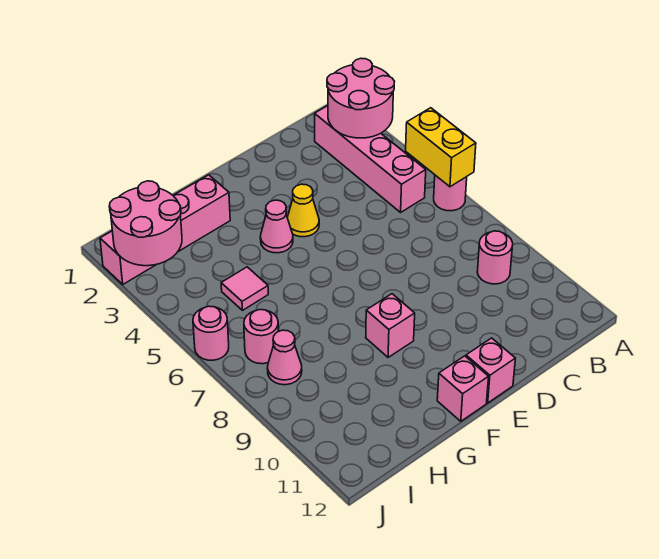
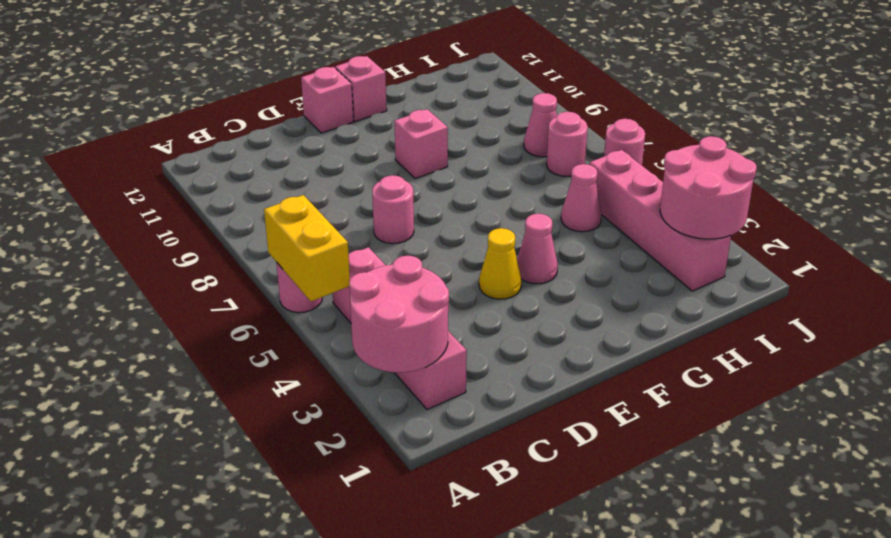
pink 1x1 round brick [477,231,513,284] -> pink 1x1 round brick moved to [372,175,414,244]
pink 1x4 brick [100,175,230,284] -> pink 1x4 brick turned to [590,150,731,291]
pink 1x1 tile [221,267,268,310] -> pink 1x1 cone [561,164,602,232]

